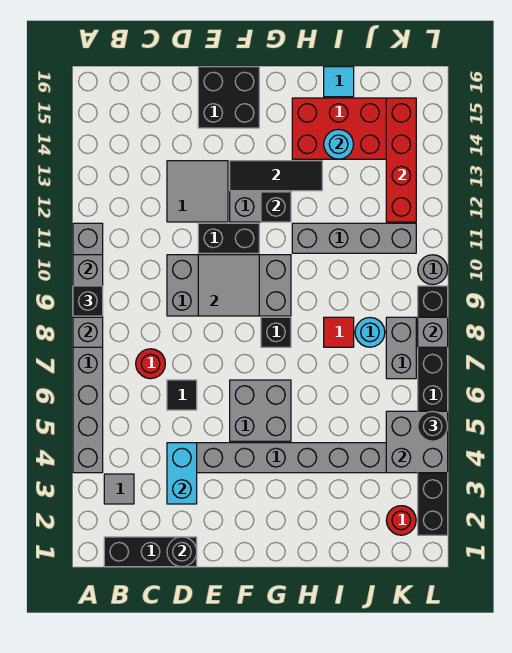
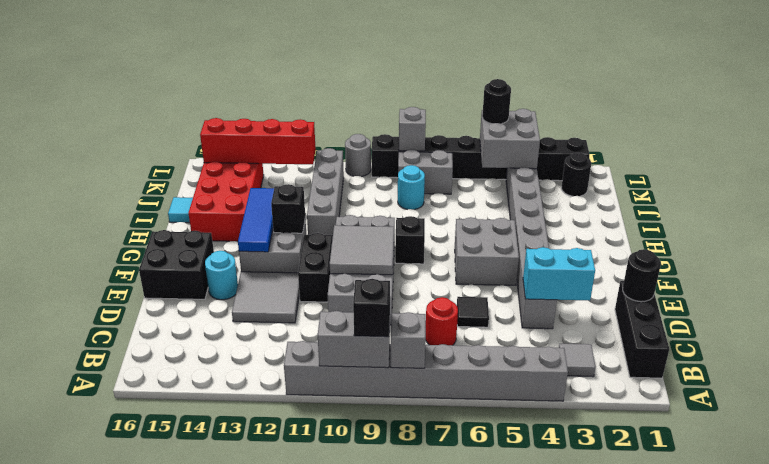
black 1x3 tile [230,161,322,191] -> blue 1x3 tile [238,188,274,252]
red 1x1 tile [324,317,354,347] -> none
cyan 1x1 round brick [324,129,353,159] -> cyan 1x1 round brick moved to [205,251,238,300]
red 1x1 round brick [386,506,416,535] -> black 1x1 round brick [561,153,591,196]

